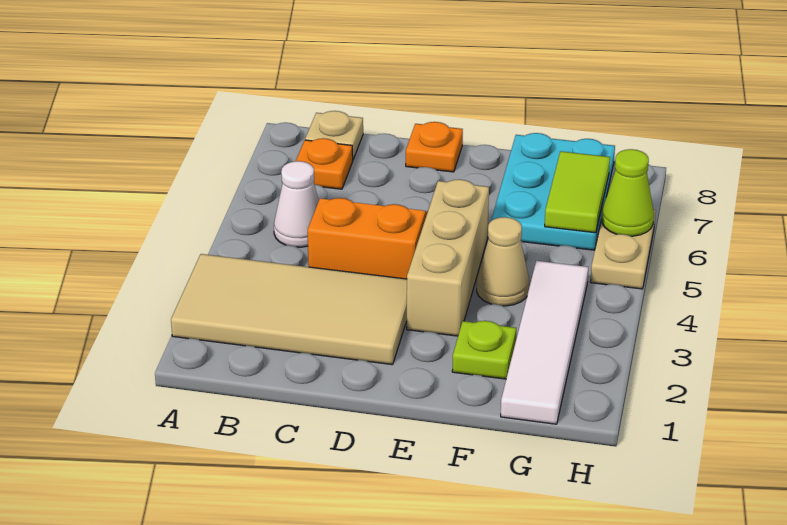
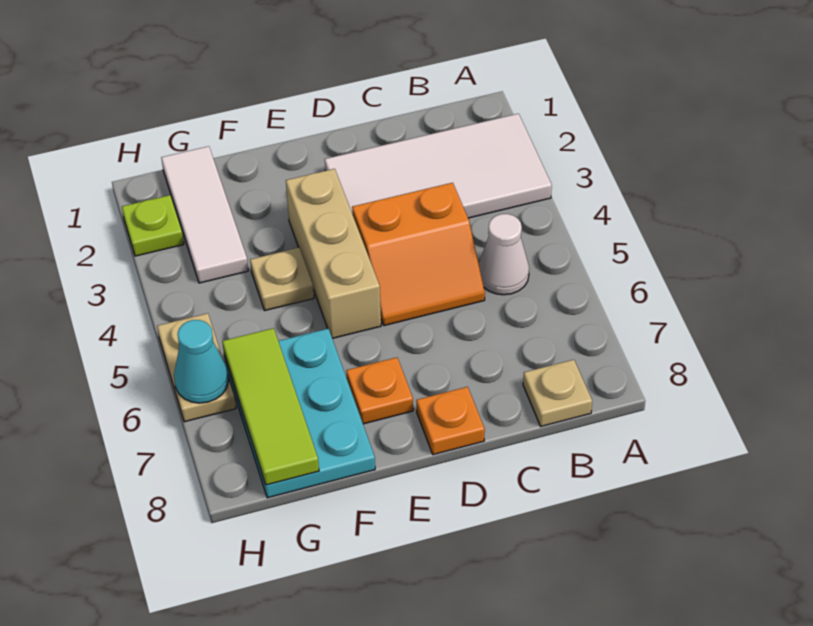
tan 2x4 tile [171,254,407,365] -> white 2x4 tile [325,114,552,218]
orange 1x1 plate [296,138,353,189] -> orange 1x1 plate moved to [346,357,413,424]
lime 1x1 plate [452,321,516,379] -> lime 1x1 plate moved to [122,195,184,256]
tan 1x1 cone [477,217,529,306] -> tan 1x1 plate [250,248,314,310]
white 1x4 tile [501,261,588,424] -> white 1x3 tile [161,146,248,283]
lime 1x2 tile [545,151,610,233] -> lime 1x3 tile [222,328,319,485]
lime 1x1 cone [602,149,654,236] -> cyan 1x1 cone [174,320,229,403]

